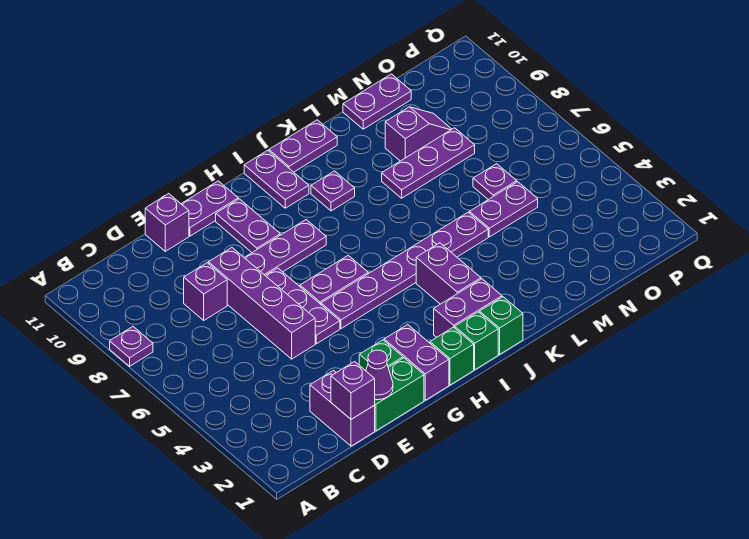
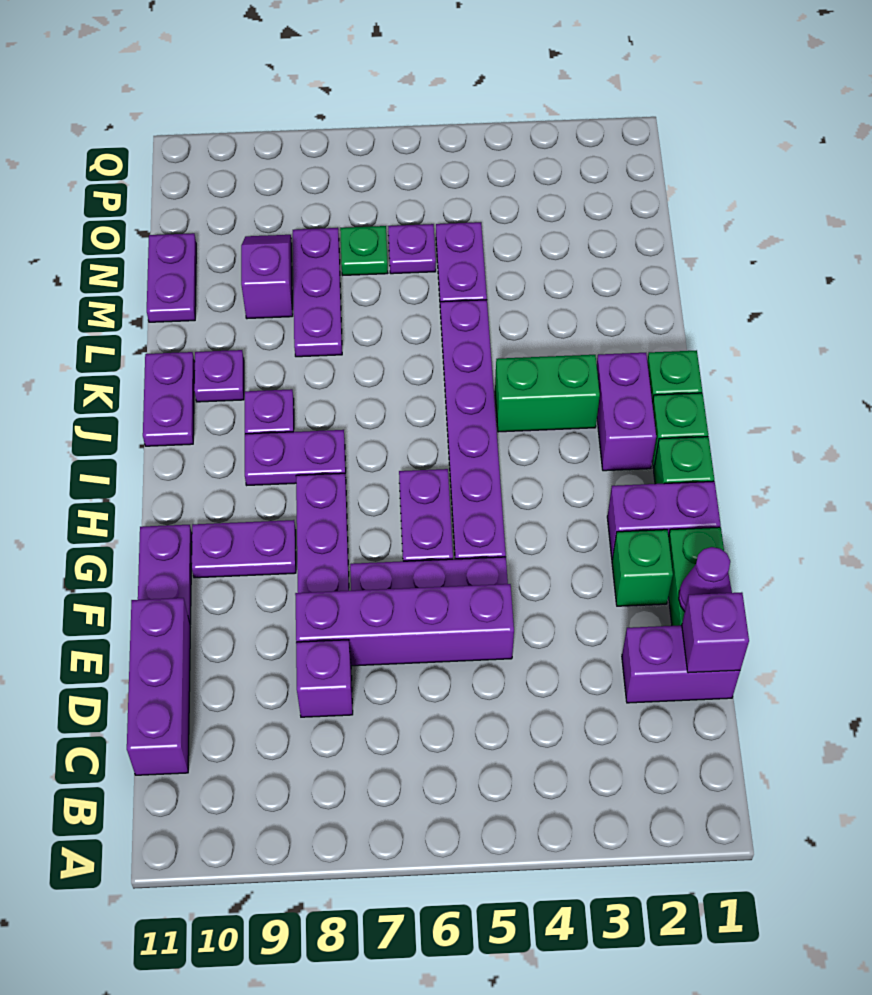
purple 1x1 plate [110,327,153,366] -> purple 1x1 plate moved to [194,350,244,402]
purple 1x1 brick [145,194,189,251] -> purple 1x3 brick [127,598,190,775]
purple 1x2 plate [244,150,309,208] -> purple 1x2 plate moved to [245,430,346,485]
purple 1x2 brick [416,243,481,304] -> green 1x2 brick [495,355,600,432]
none -> green 1x1 plate [340,226,388,275]

